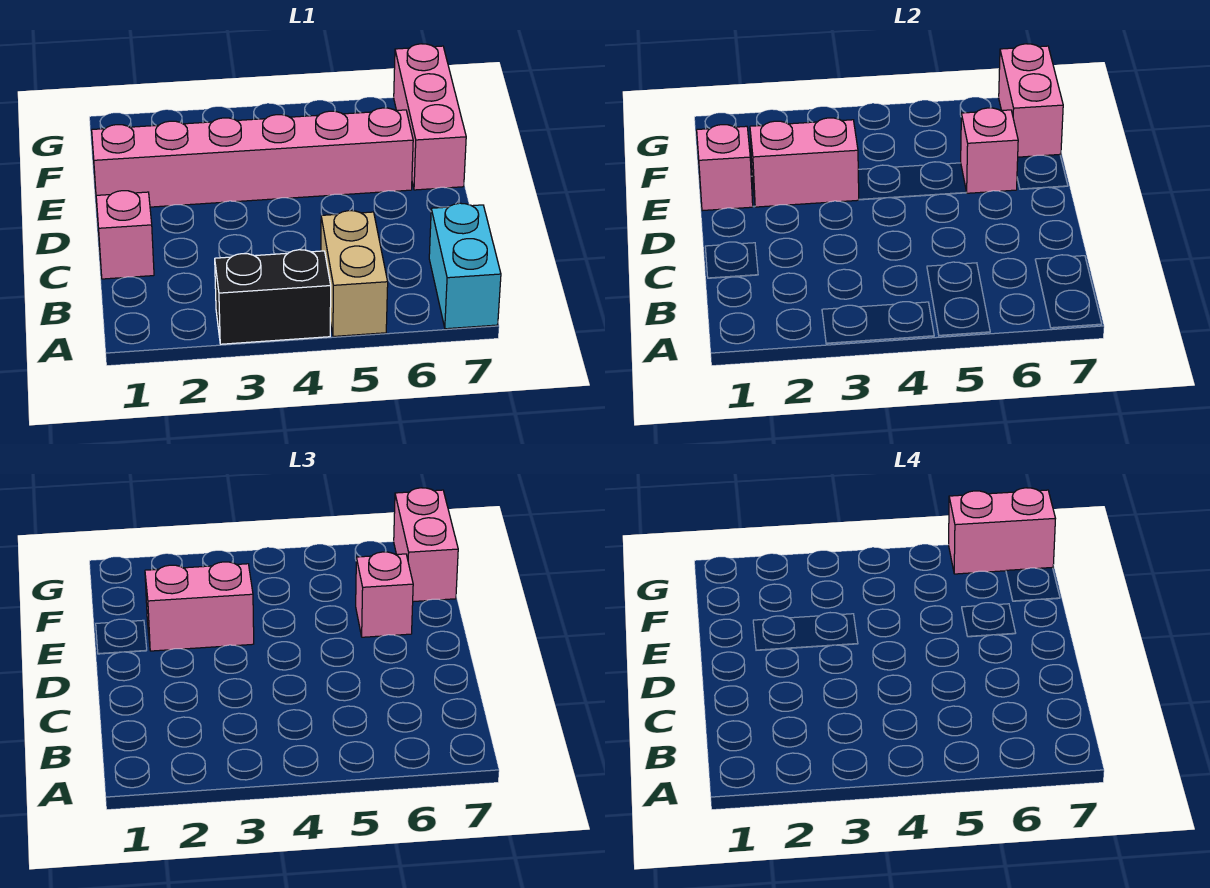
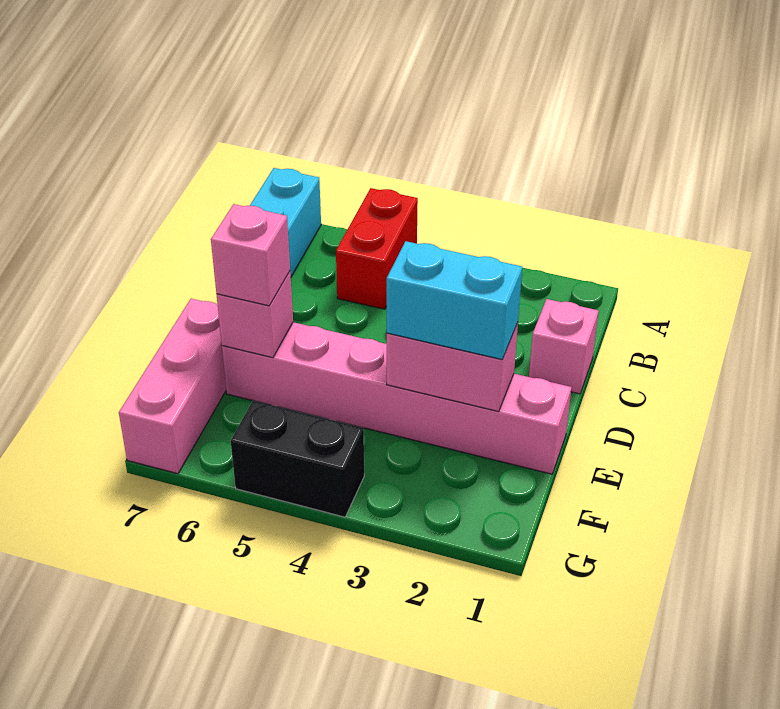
black 1x2 brick [215,250,331,344] -> black 1x2 brick moved to [231,401,364,517]
tan 1x2 brick [321,211,388,336] -> red 1x2 brick [336,188,418,309]
pink 1x1 brick [697,125,753,211] -> none
pink 1x2 brick [145,562,254,651] -> cyan 1x2 brick [387,241,522,360]
pink 1x2 brick [999,44,1063,157] -> none
pink 1x2 brick [394,488,458,602] -> none
pink 1x2 brick [949,488,1056,574] -> none

